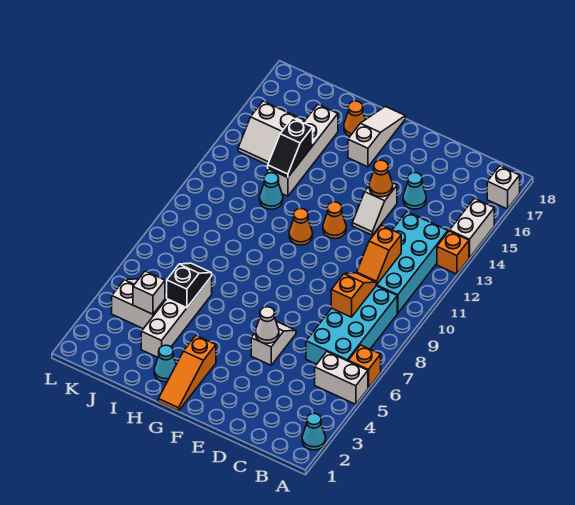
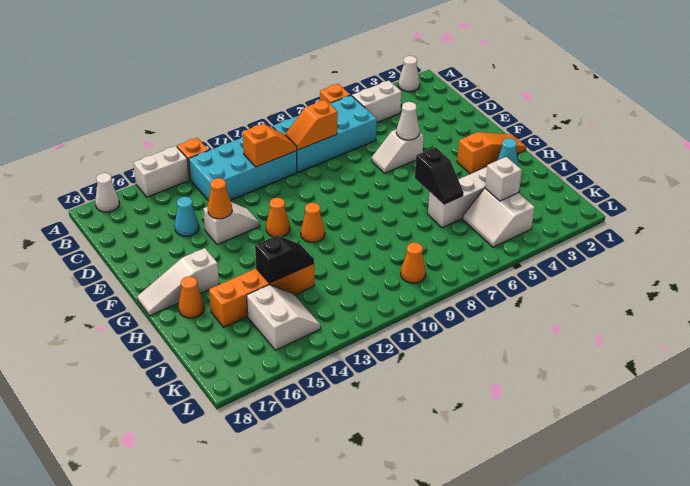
cyan 1x1 cone [302,413,326,450] -> white 1x1 cone [398,56,420,92]
white 1x2 brick [315,352,368,404] -> white 1x2 brick turned to [352,81,402,122]
white 1x1 brick [487,166,520,209] -> white 1x1 cone [95,173,119,212]
black 1x2 slope [167,263,212,308] -> black 1x2 slope turned to [415,147,464,205]
cyan 1x1 cone [260,173,283,209] -> none
white 1x4 brick [268,105,338,196] -> orange 1x4 brick [209,264,314,327]
none -> orange 1x1 cone [401,242,426,283]

